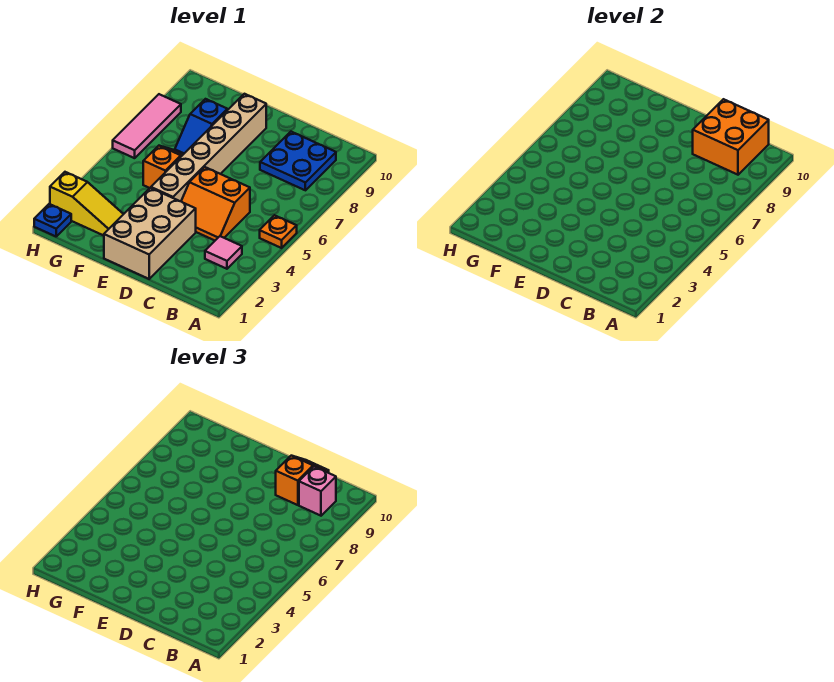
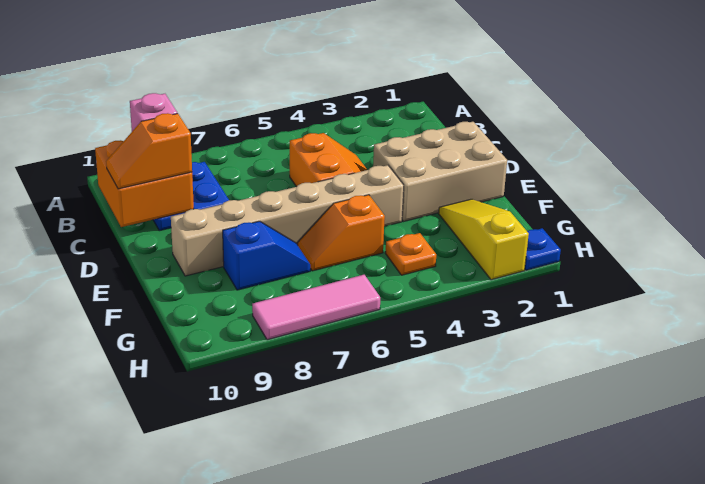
orange 1x1 plate [260,215,297,248] -> orange 1x1 plate moved to [385,233,436,275]
pink 1x1 tile [205,236,242,269] -> none

